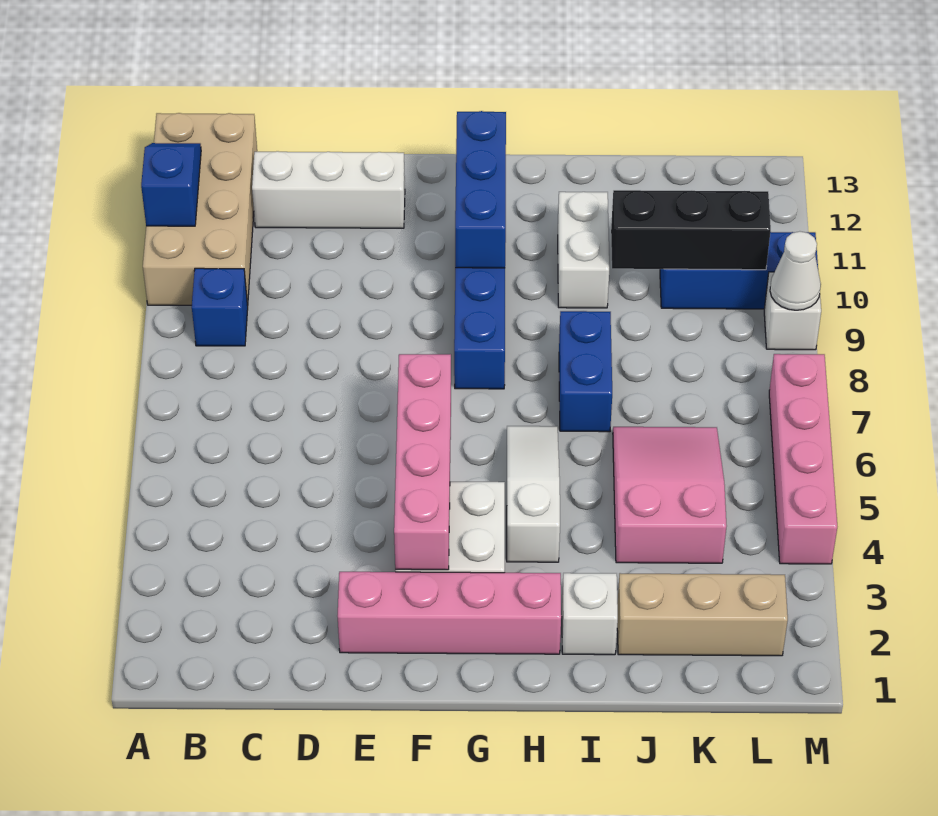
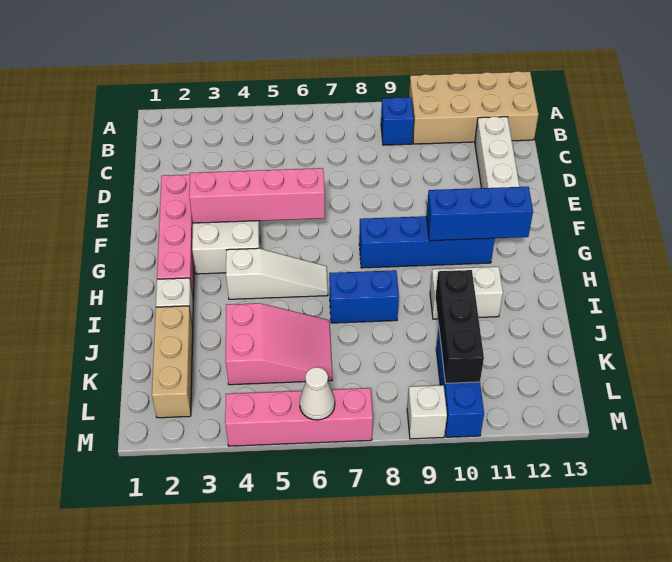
blue 1x2 slope [141,143,201,226] -> none
white 1x1 cone [770,231,821,310] -> white 1x1 cone moved to [299,367,335,420]

